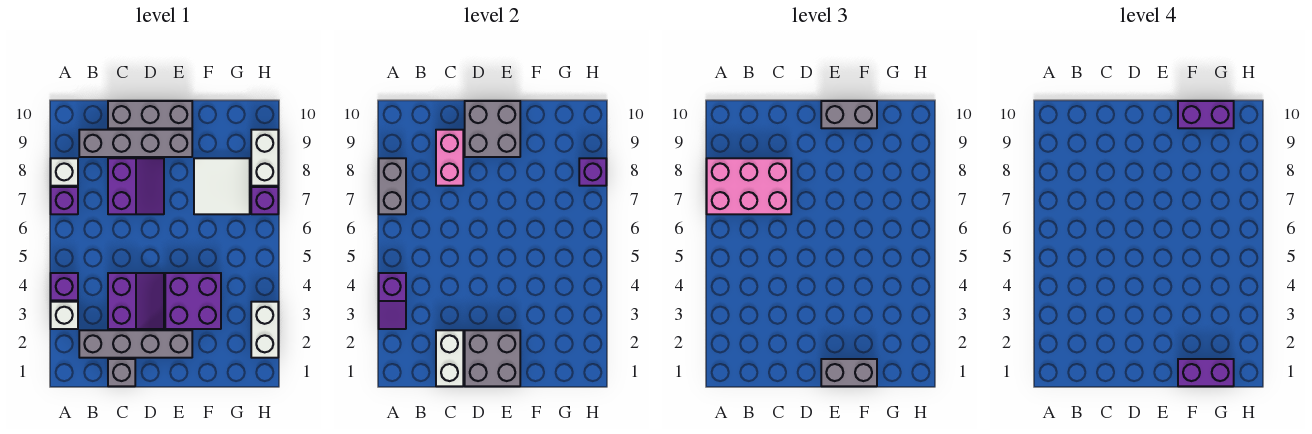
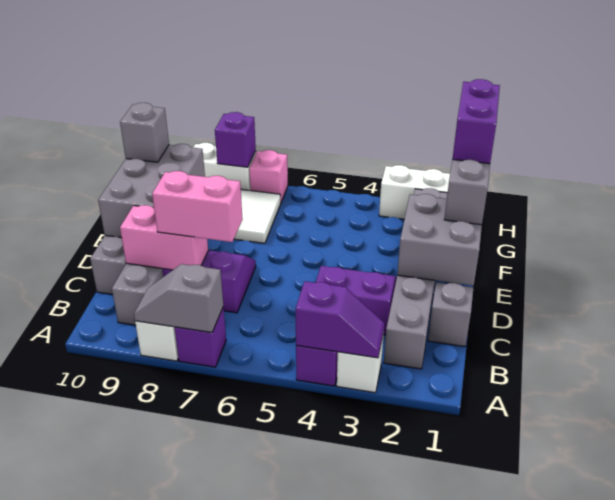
grey 1x2 brick [379,158,406,214] -> grey 1x2 slope [134,264,223,332]
pink 2x3 brick [707,158,791,214] -> pink 1x2 brick [152,171,243,242]
grey 1x4 brick [79,330,192,358] -> grey 1x6 brick [384,188,448,369]
white 1x2 brick [436,330,463,386] -> none
grey 2x2 brick [465,101,520,157] -> grey 2x3 brick [98,144,205,238]
purple 2x2 brick [165,273,221,329] -> none
grey 1x2 brick [821,101,877,128] -> grey 1x1 brick [120,103,169,162]
purple 1x2 brick [1178,101,1234,128] -> none
purple 1x1 brick [251,187,278,214] -> pink 1x1 brick [249,150,288,204]

